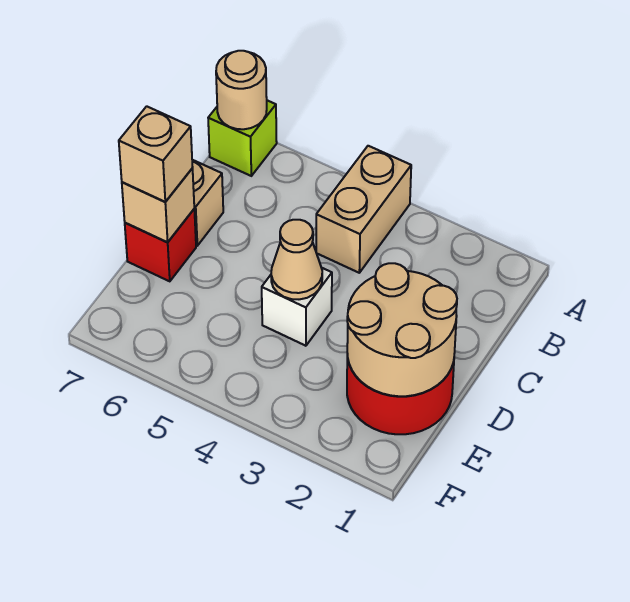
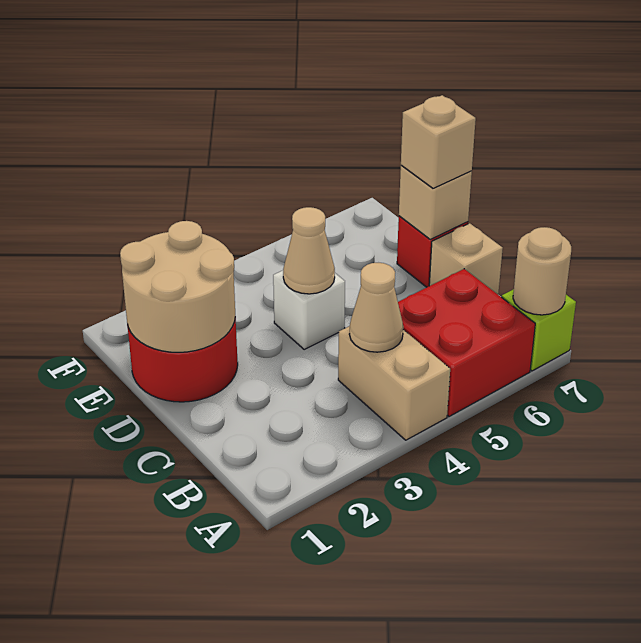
none -> red 2x2 brick [398,269,535,416]
none -> tan 1x1 cone [349,263,403,352]

